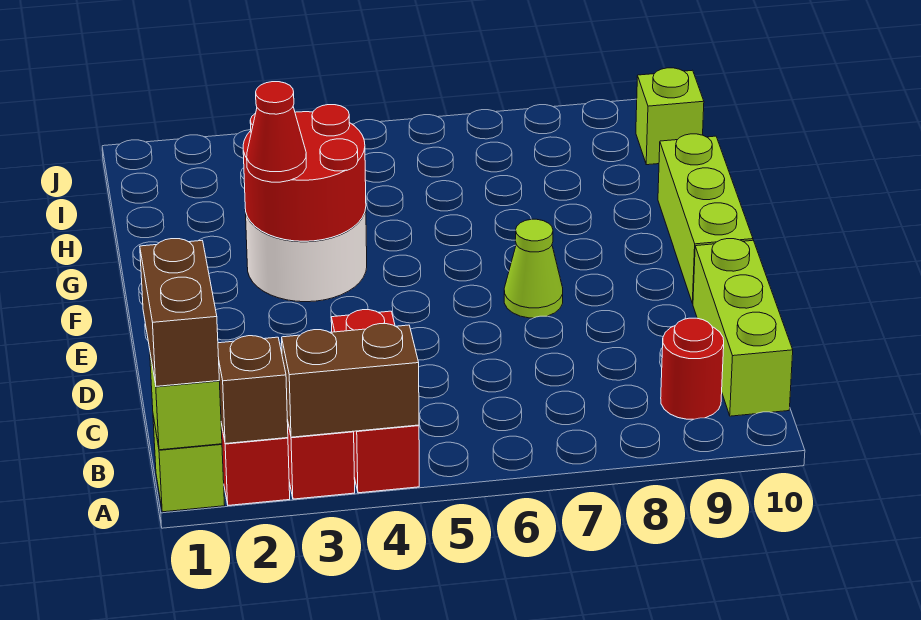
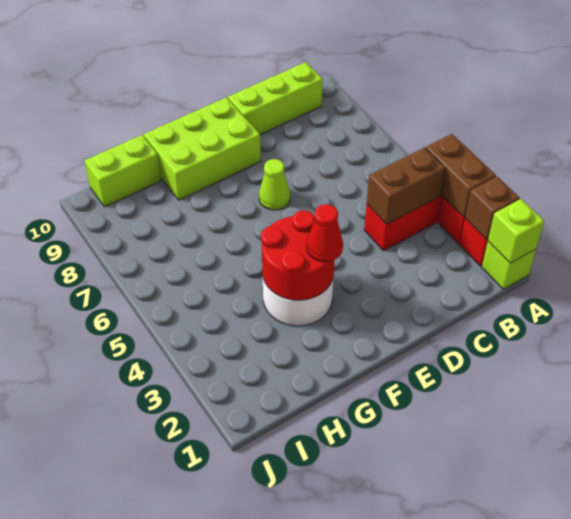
brown 1x2 brick [140,239,219,386] -> brown 1x2 brick moved to [367,148,445,224]
red 1x1 round brick [661,318,724,419] -> none
lime 1x3 brick [658,134,753,303] -> lime 2x3 brick [144,97,261,200]
lime 1x1 brick [636,68,704,165] -> lime 1x2 brick [85,135,161,207]

